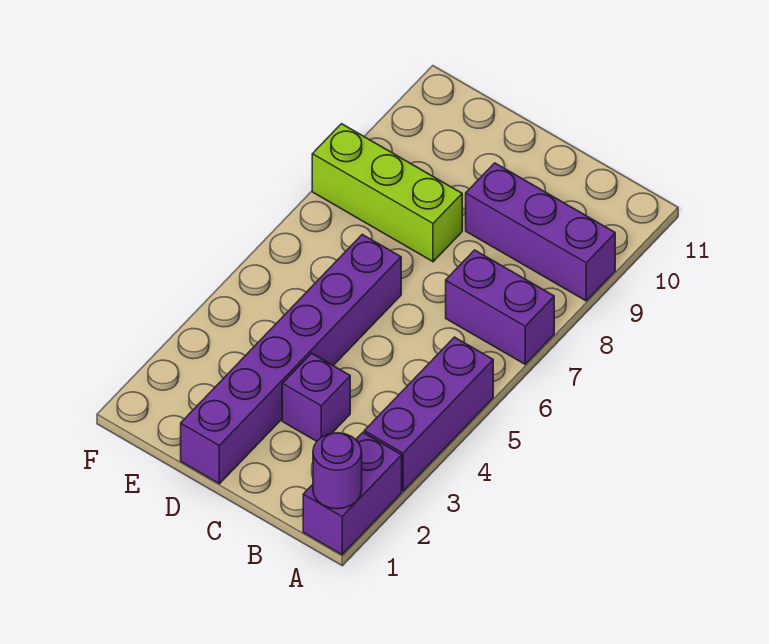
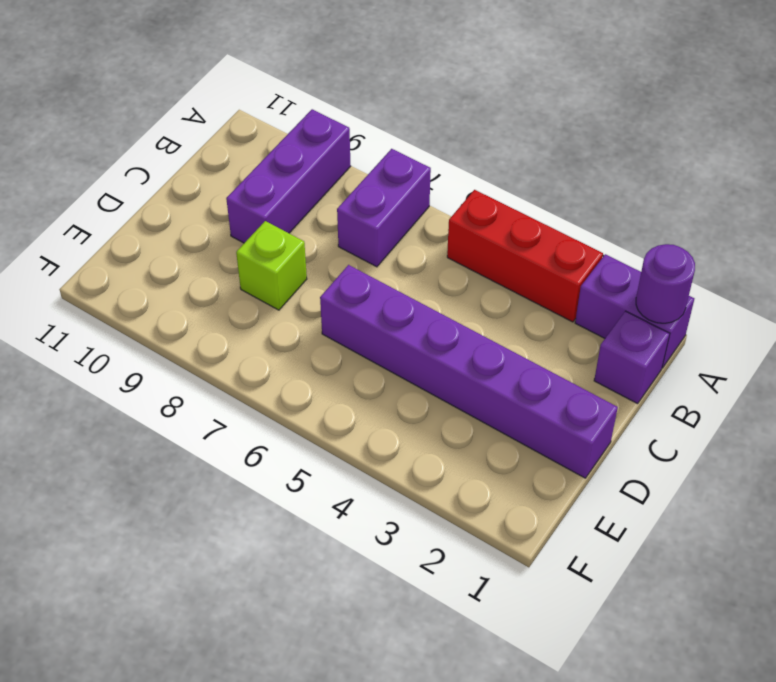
purple 1x3 brick [364,337,493,491] -> red 1x3 brick [447,190,603,322]
purple 1x1 brick [282,353,350,441] -> purple 1x1 brick moved to [594,311,670,404]
lime 1x3 brick [312,124,462,262] -> lime 1x1 brick [236,221,307,310]

